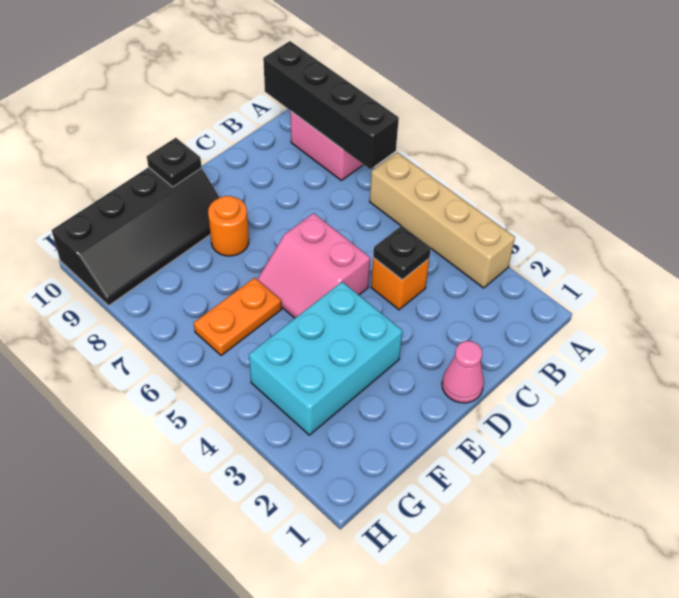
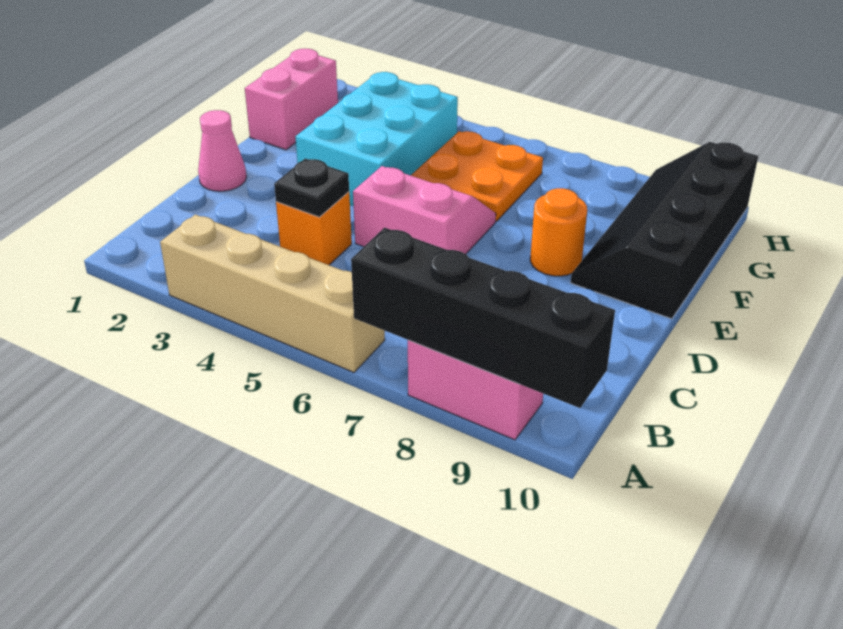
black 1x1 plate [147,138,202,187] -> none
none -> pink 1x2 brick [245,49,338,150]
orange 1x2 plate [194,278,282,356] -> orange 2x2 plate [411,131,543,221]

